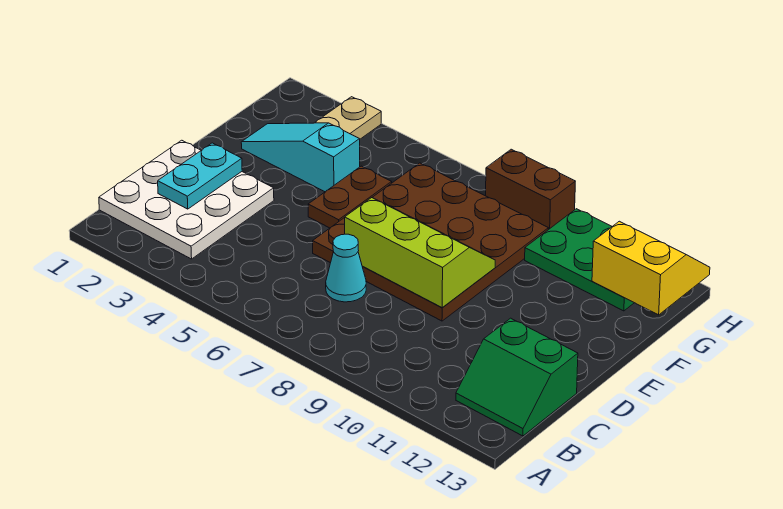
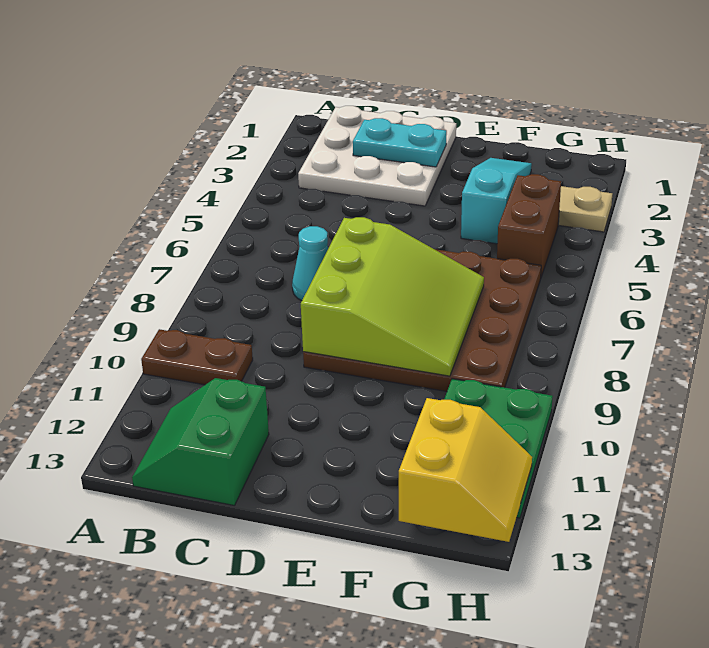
lime 2x3 slope [345,198,495,308] -> lime 3x3 slope [301,217,484,376]
brown 1x2 plate [308,166,392,228] -> brown 1x2 plate moved to [141,329,253,385]
brown 1x2 brick [486,149,575,230] -> brown 1x2 brick moved to [497,174,561,277]

